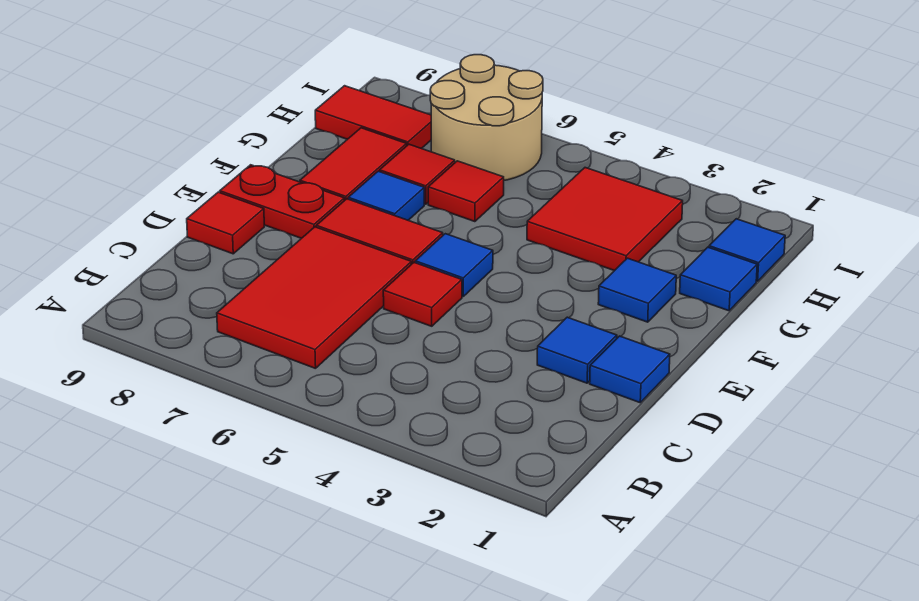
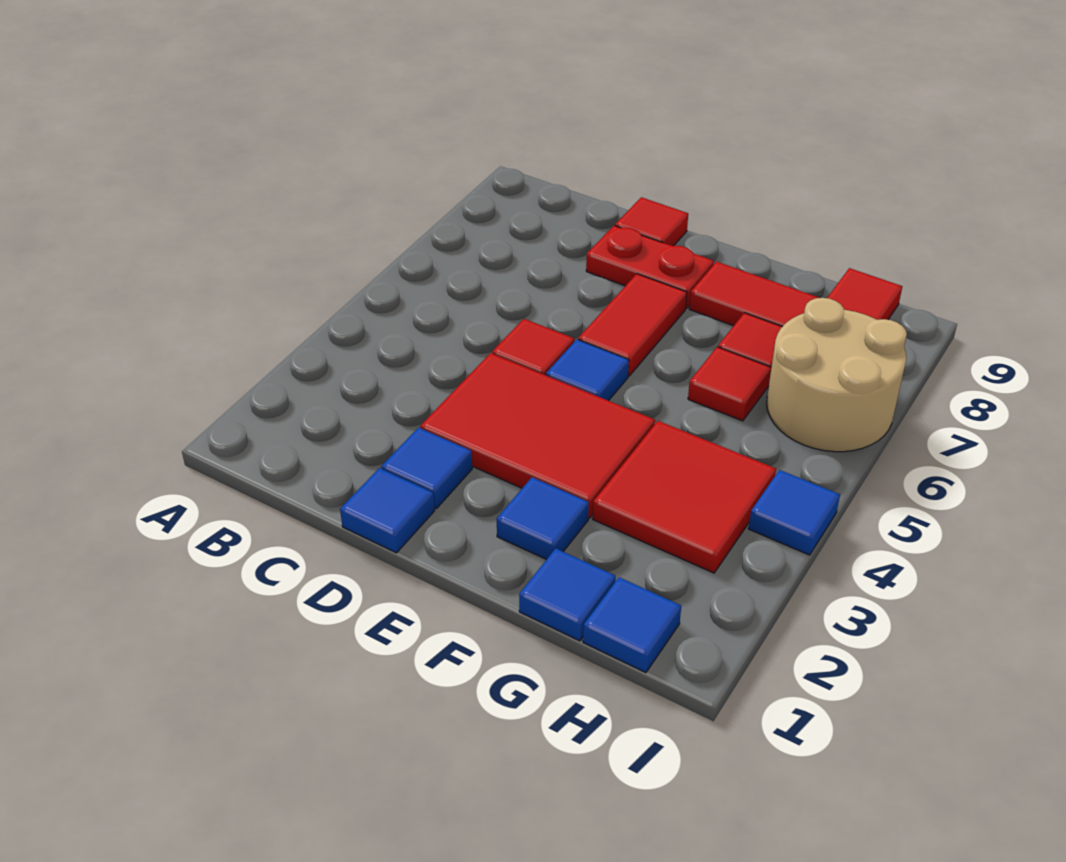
red 2x3 tile [217,227,411,369] -> red 2x3 tile moved to [420,353,655,518]
red 1x2 plate [220,165,344,238] -> red 1x2 plate turned to [586,226,714,308]
blue 1x1 tile [348,171,424,220] -> blue 1x1 tile moved to [749,470,840,555]

